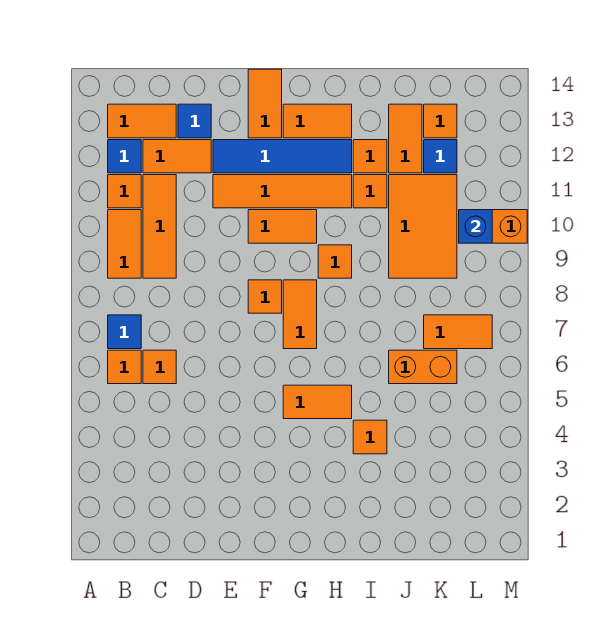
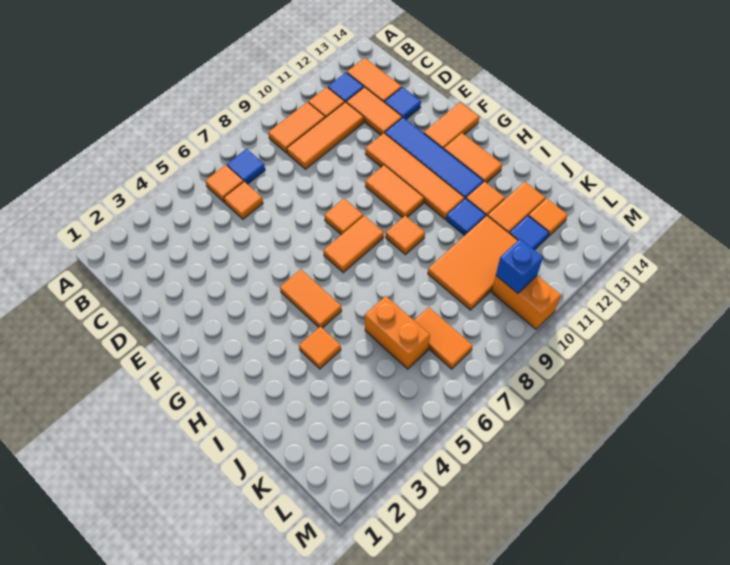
orange 1x1 tile [353,175,387,208] -> blue 1x1 tile [446,198,486,236]

